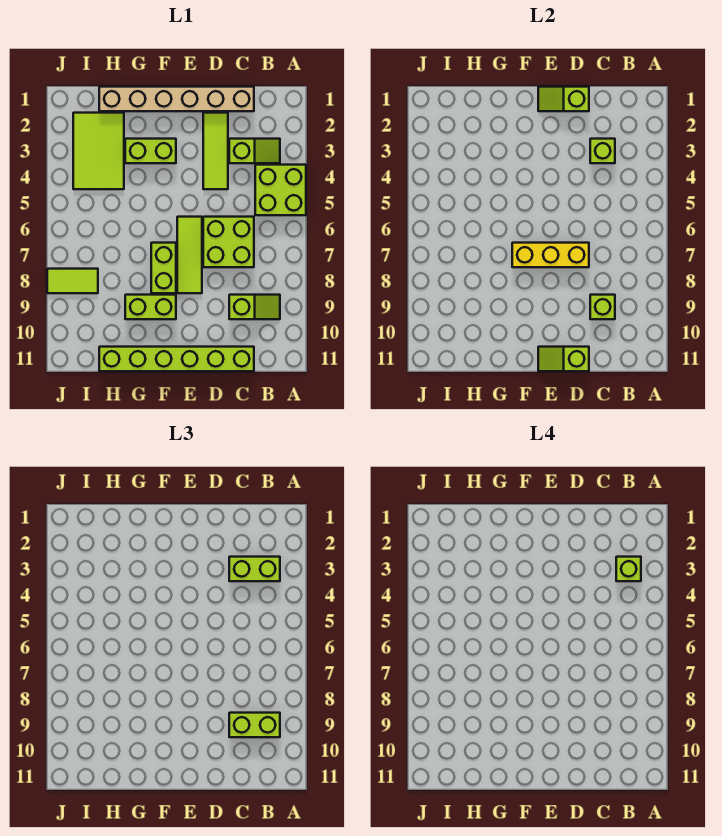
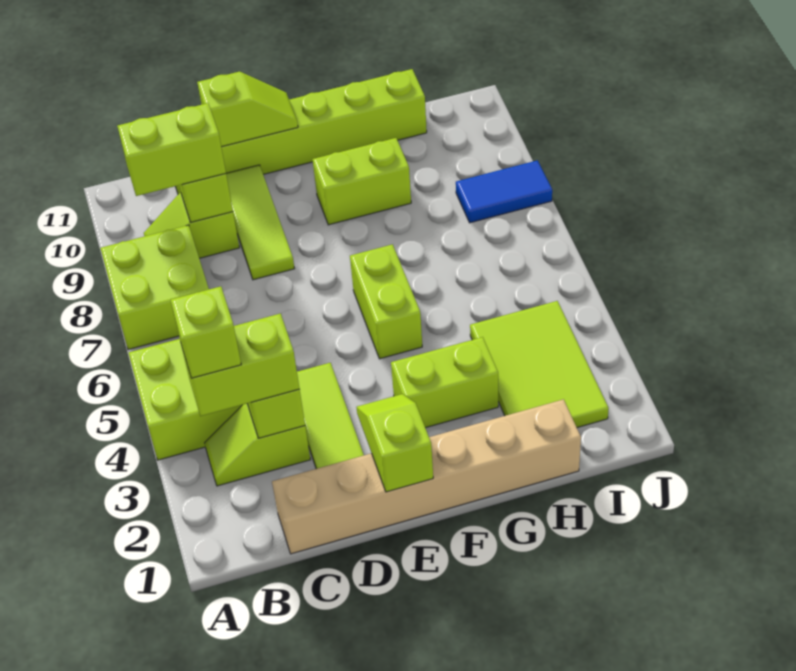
lime 2x2 brick [203,217,254,267] -> lime 2x2 brick moved to [100,225,209,350]
lime 1x2 slope [538,87,589,111] -> lime 1x2 slope turned to [356,394,433,492]
yellow 1x3 brick [512,243,589,267] -> none
lime 1x3 tile [177,217,202,293] -> lime 1x3 tile moved to [226,165,295,280]
lime 1x2 brick [151,243,176,293] -> lime 1x2 brick moved to [350,244,422,359]
lime 1x2 tile [47,269,98,293] -> blue 1x2 tile [456,160,552,223]

